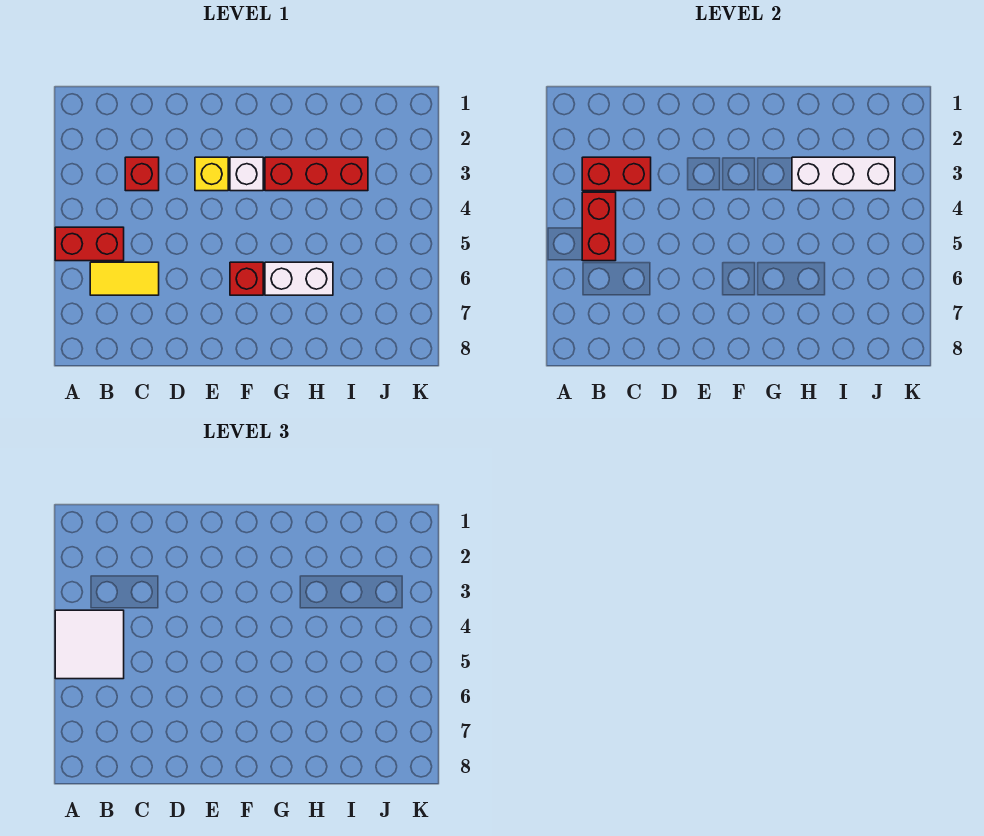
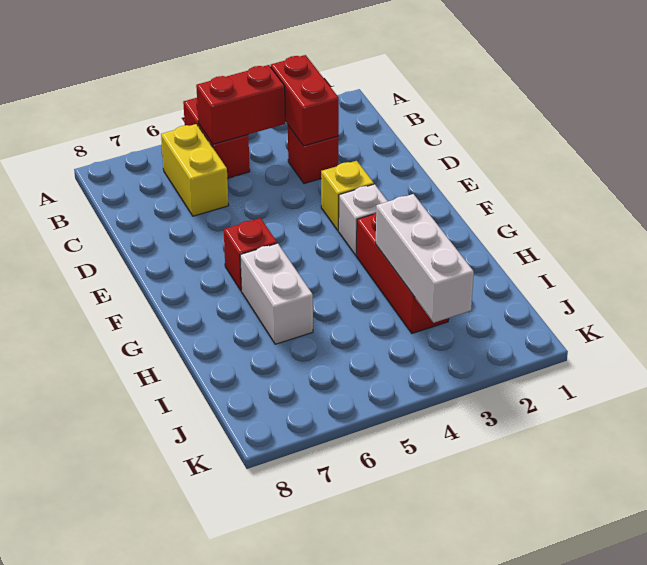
white 2x2 tile [55,610,124,679] -> none
yellow 1x2 tile [90,262,159,295] -> yellow 1x2 brick [161,124,229,216]

